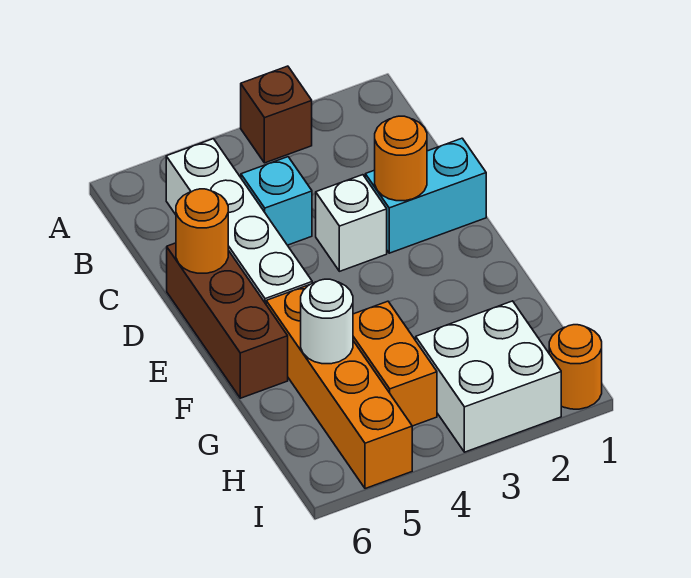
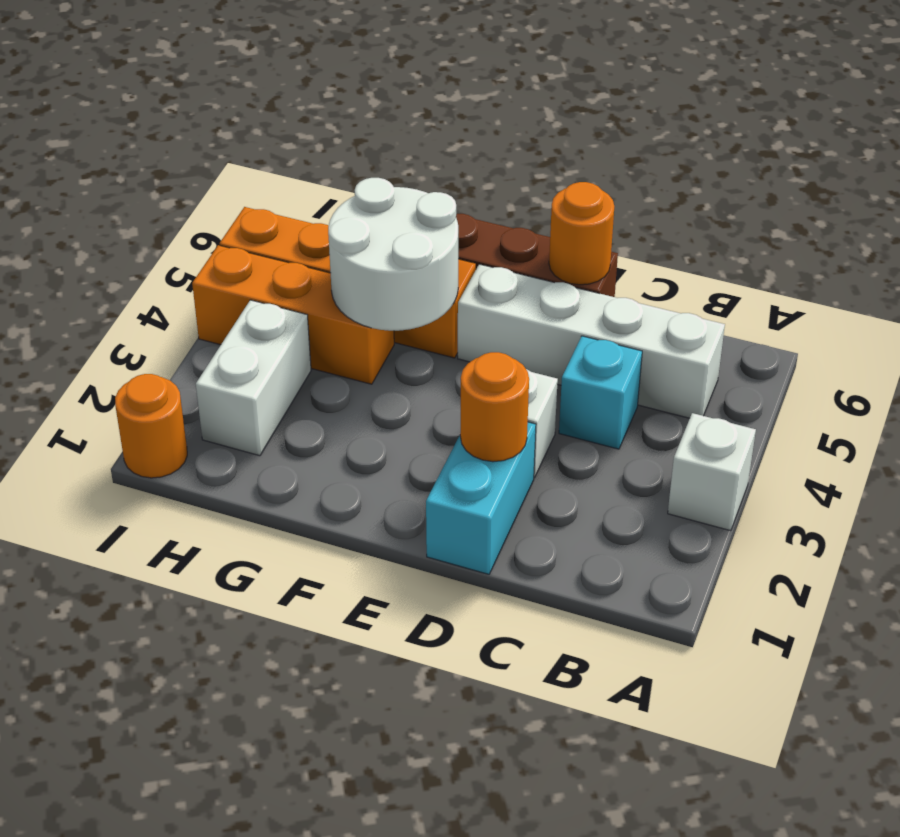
brown 1x1 brick [241,66,312,163] -> white 1x1 brick [668,413,756,531]
orange 1x2 brick [353,301,437,426] -> orange 1x3 brick [192,245,394,384]
white 1x1 round brick [301,279,353,364] -> white 2x2 round brick [328,178,458,331]
white 2x2 brick [416,301,561,452] -> white 1x2 brick [196,300,311,456]

